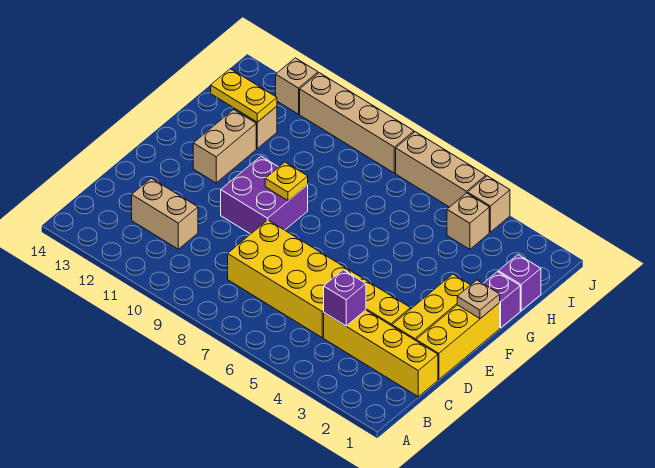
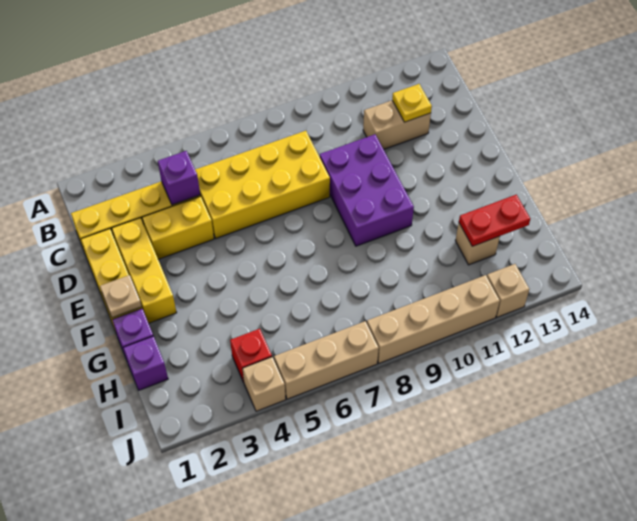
purple 2x2 brick [221,156,308,234] -> purple 2x3 brick [320,134,414,246]
yellow 1x1 plate [265,162,308,201] -> yellow 1x1 plate moved to [392,84,432,122]
tan 1x2 brick [193,110,256,183] -> none
yellow 1x2 plate [211,69,277,122] -> red 1x2 plate [459,195,530,246]
tan 1x1 brick [447,193,489,249] -> red 1x1 brick [230,329,272,382]

